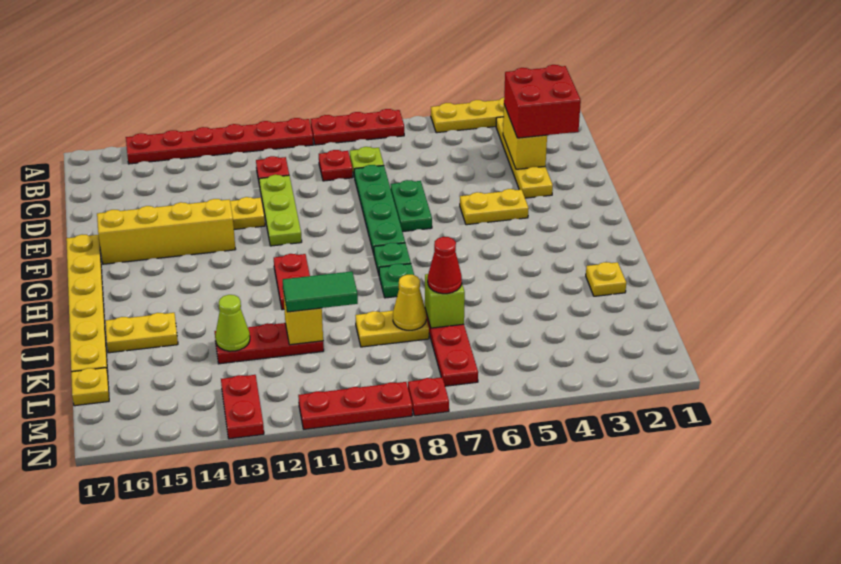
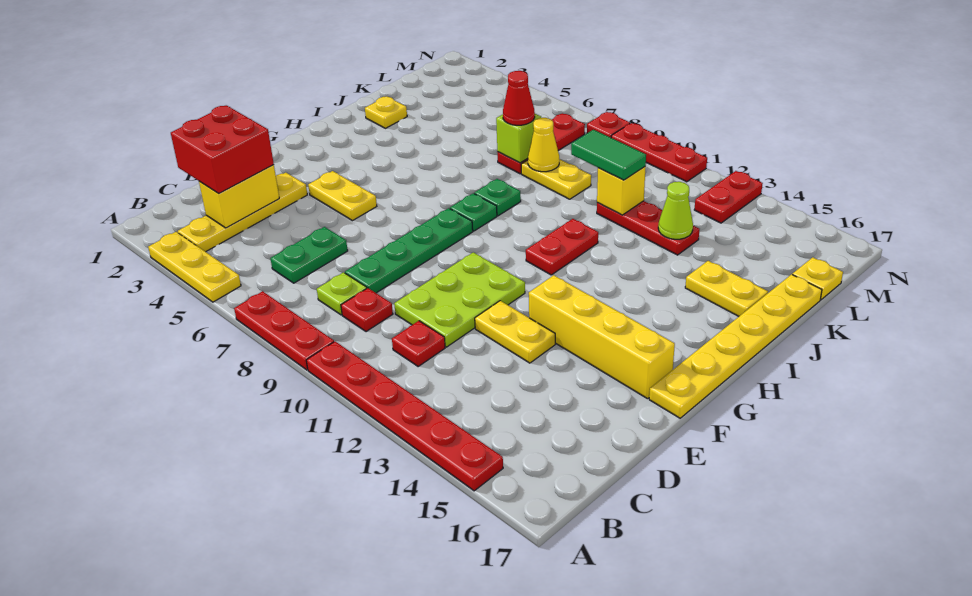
lime 1x3 plate [259,175,302,246] -> lime 2x3 plate [394,252,525,347]
green 1x2 plate [391,180,432,232] -> green 1x2 plate moved to [270,227,348,283]

